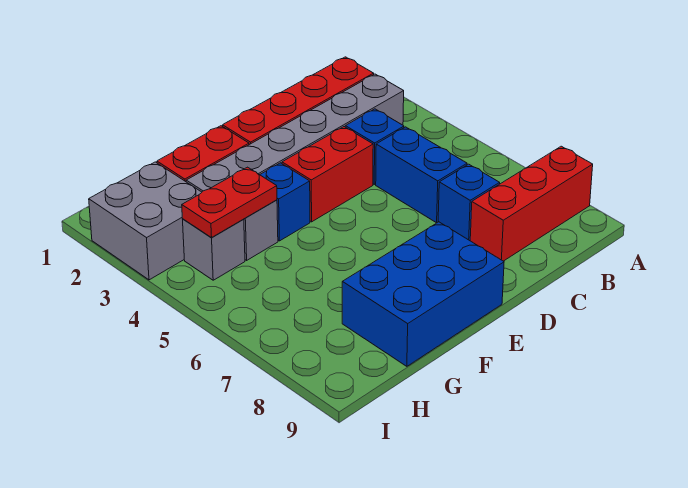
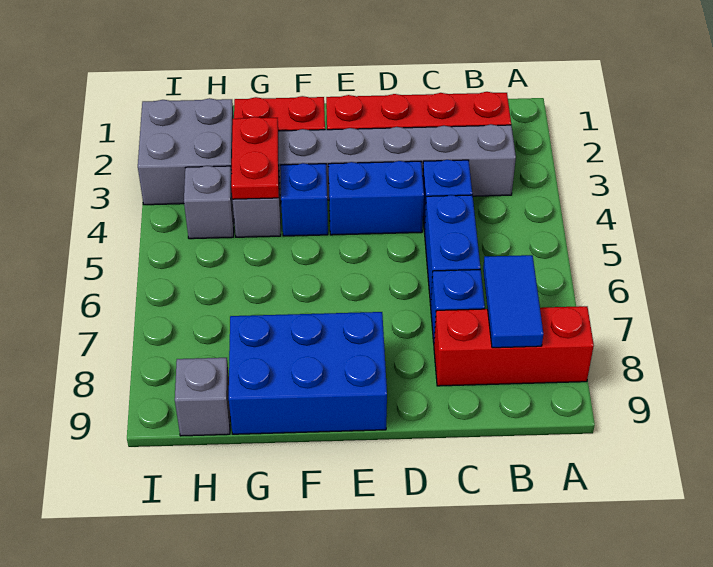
none -> blue 1x2 tile [483,255,543,348]
red 1x2 brick [282,127,373,222] -> blue 1x2 brick [328,161,424,235]
red 1x2 plate [182,167,277,238] -> red 1x2 plate turned to [231,117,279,199]
none -> grey 1x1 brick [175,358,230,436]

